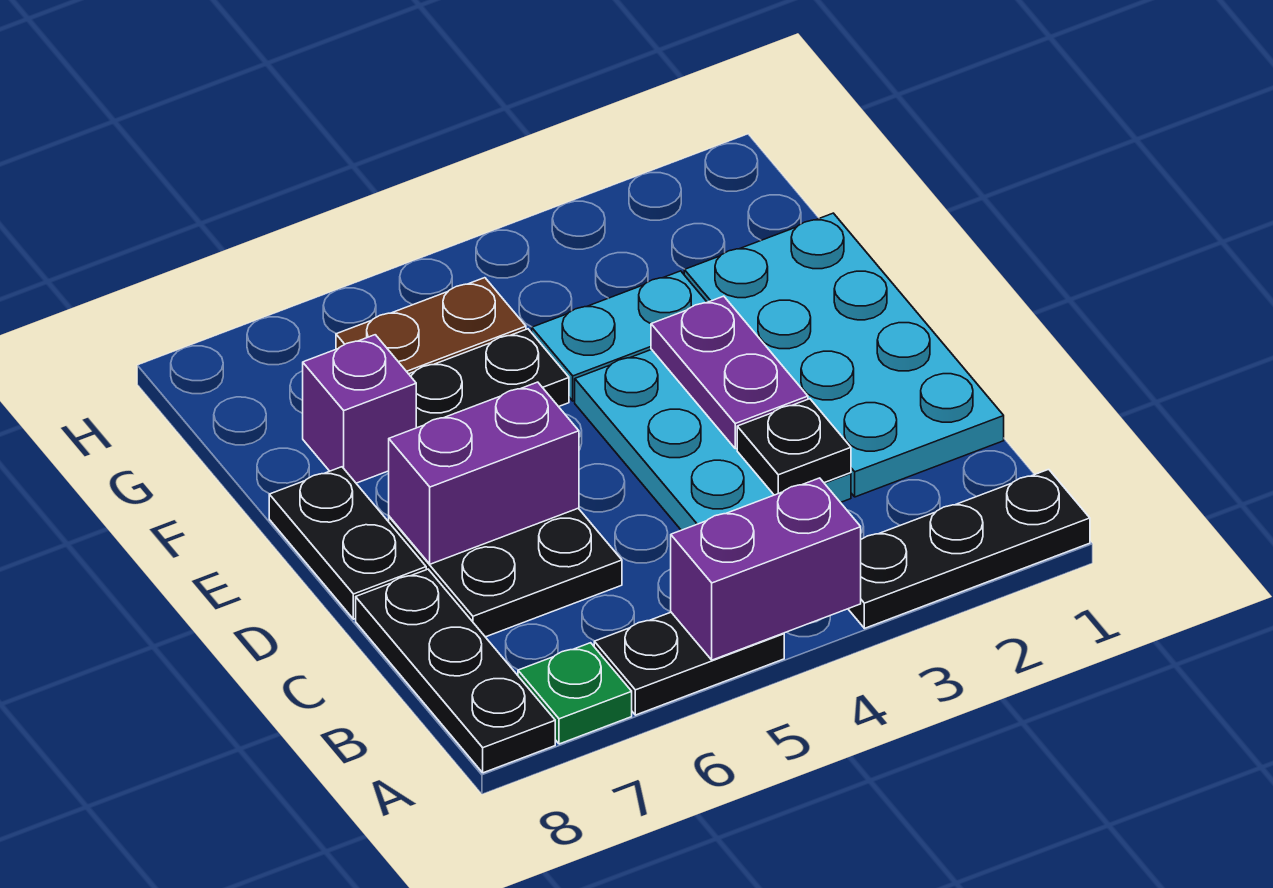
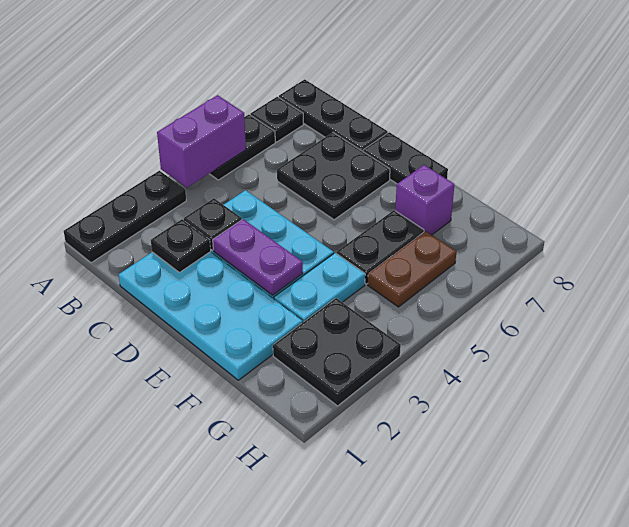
green 1x1 plate [518,643,632,744] -> black 1x1 plate [250,97,303,142]
none -> black 1x1 plate [151,219,211,273]
purple 1x2 brick [389,382,579,564] -> none
none -> black 2x2 plate [273,298,401,406]

